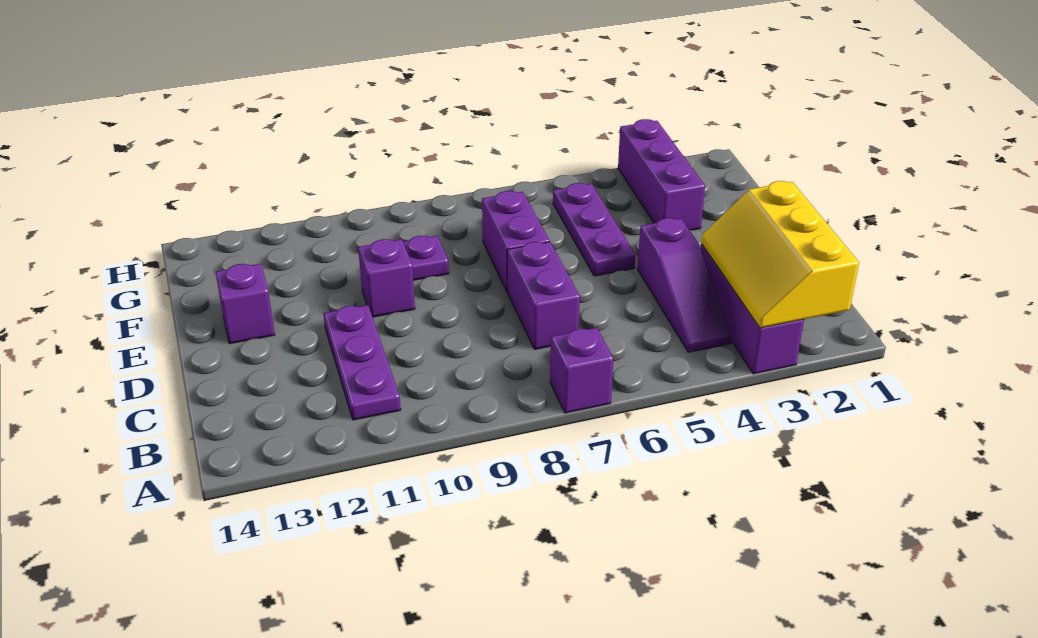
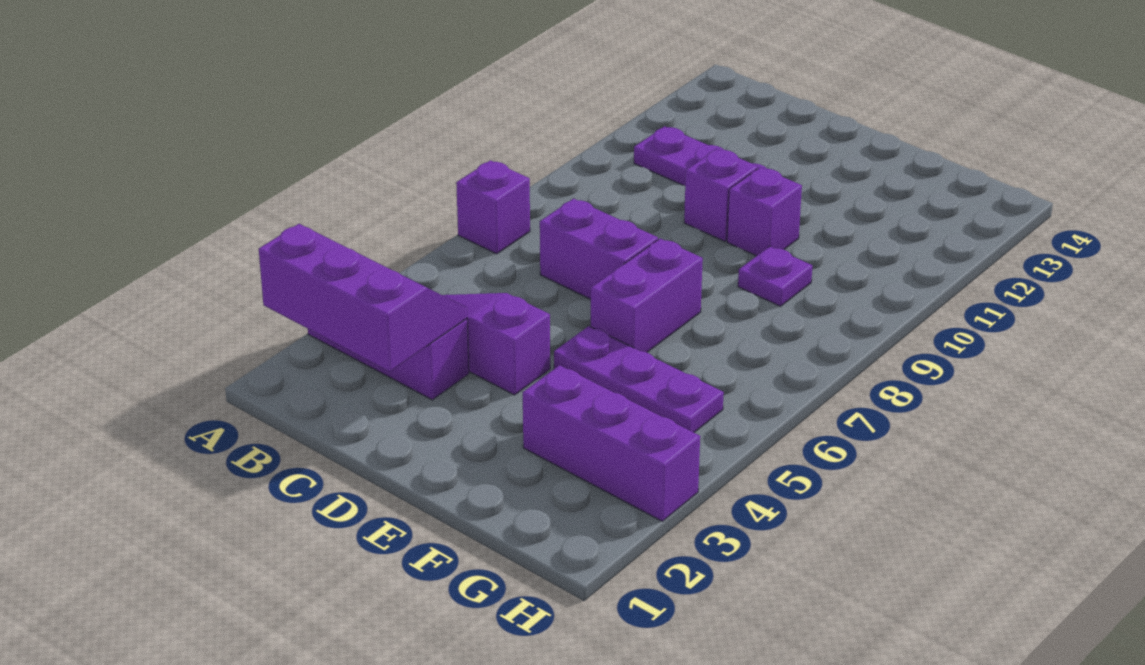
yellow 2x3 slope [701,181,859,328] -> purple 2x3 slope [259,224,467,372]
purple 1x2 brick [482,191,550,292] -> purple 1x2 brick turned to [591,238,703,352]
purple 1x1 brick [215,264,275,344] -> purple 1x1 brick moved to [684,149,758,241]

